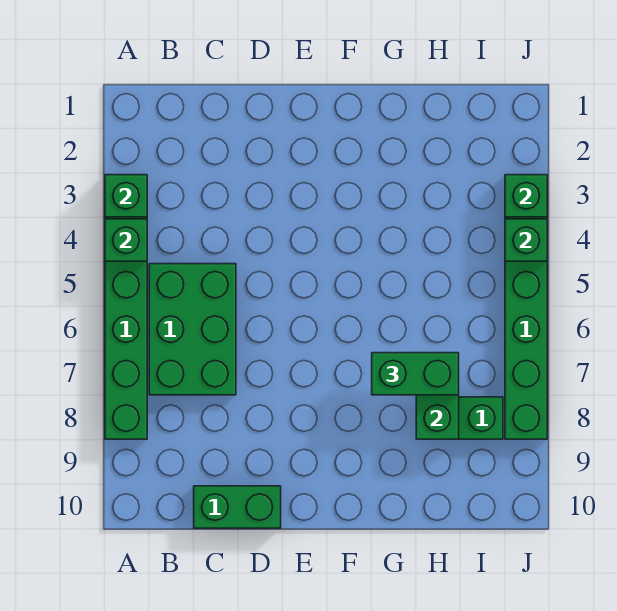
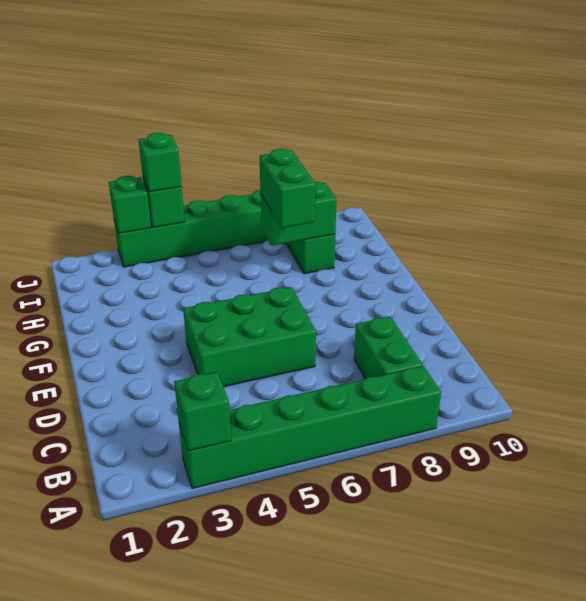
green 1x1 brick [105,219,147,261] -> green 1x1 brick moved to [139,133,182,192]
green 2x3 brick [149,264,236,395] -> green 2x3 brick moved to [183,287,316,387]
green 1x2 brick [194,486,281,528] -> green 1x2 brick moved to [354,317,423,379]

